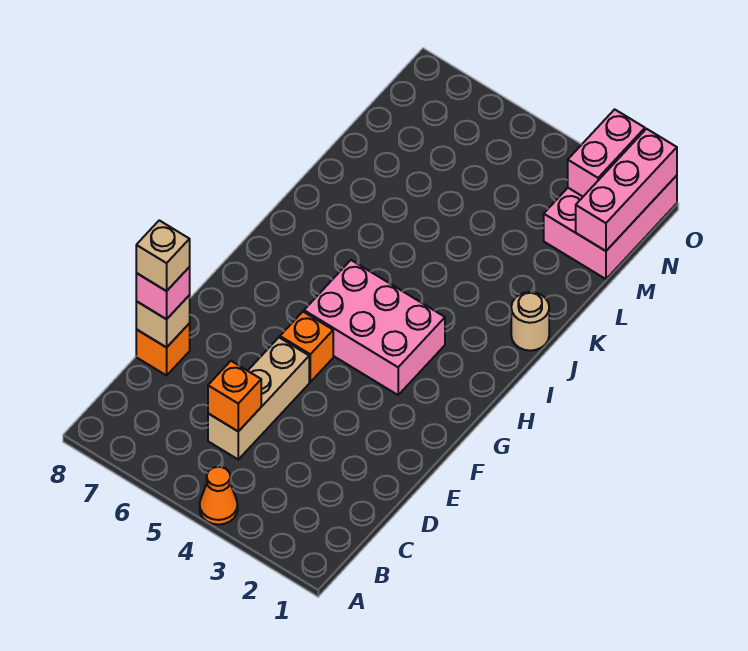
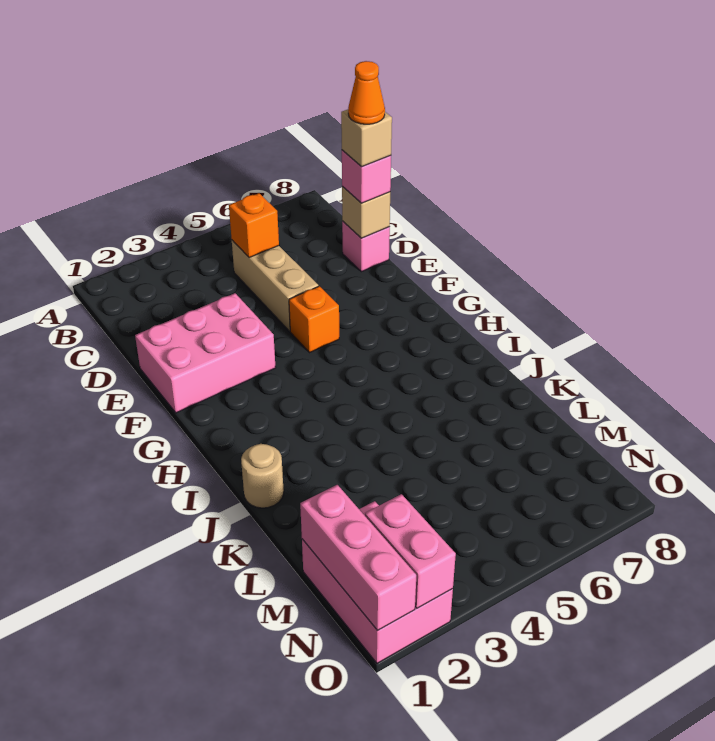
orange 1x1 cone [200,467,238,525] -> orange 1x1 cone moved to [348,61,385,124]
orange 1x1 brick [136,324,190,375] -> pink 1x1 brick [342,221,390,272]
pink 2x3 brick [304,260,445,395] -> pink 2x3 brick moved to [135,293,276,413]

